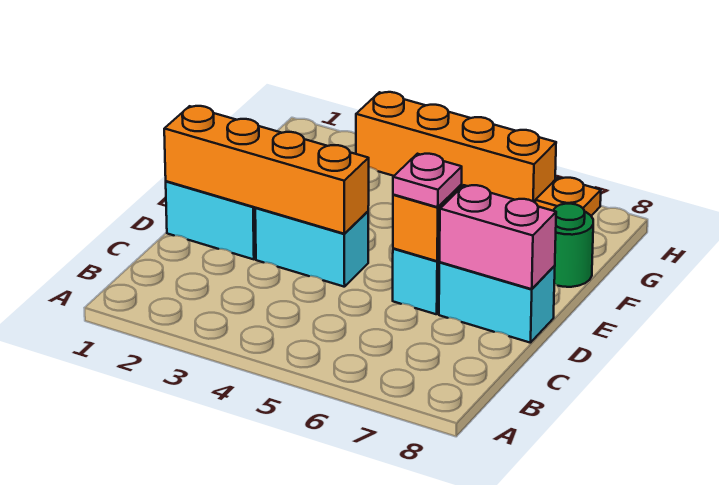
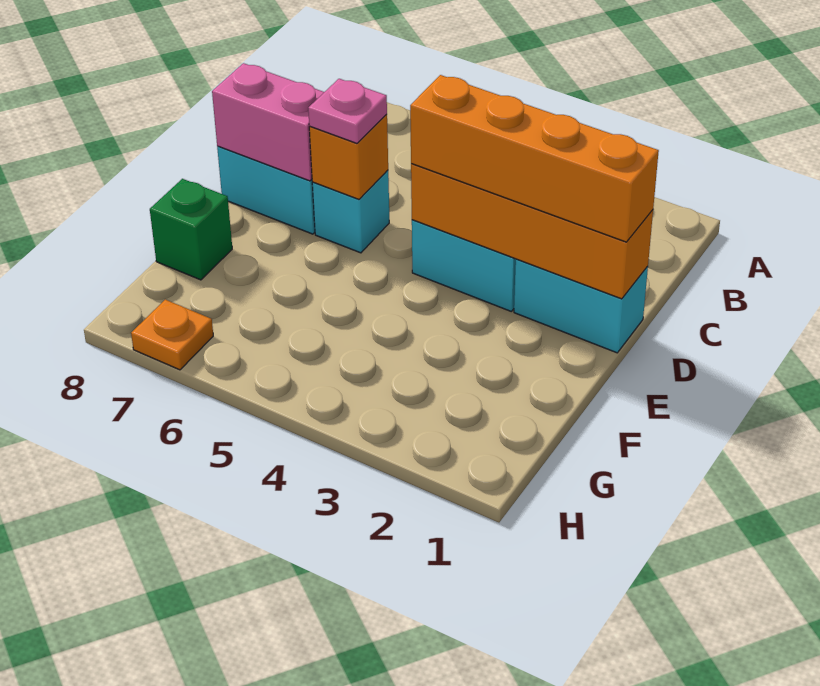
green 1x1 round brick [554,204,593,287] -> green 1x1 brick [150,179,232,280]
orange 1x4 brick [356,92,556,202] -> orange 1x4 brick moved to [410,75,659,242]

